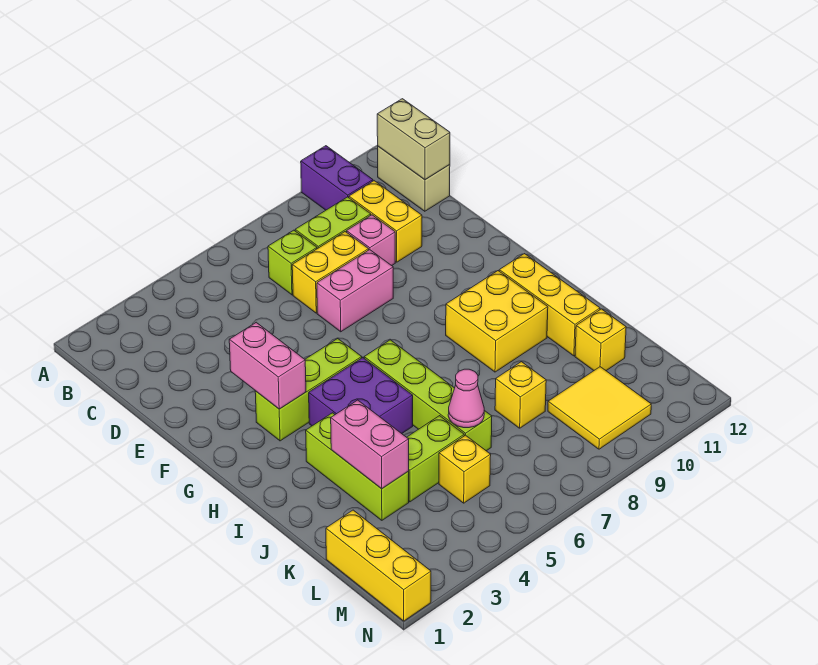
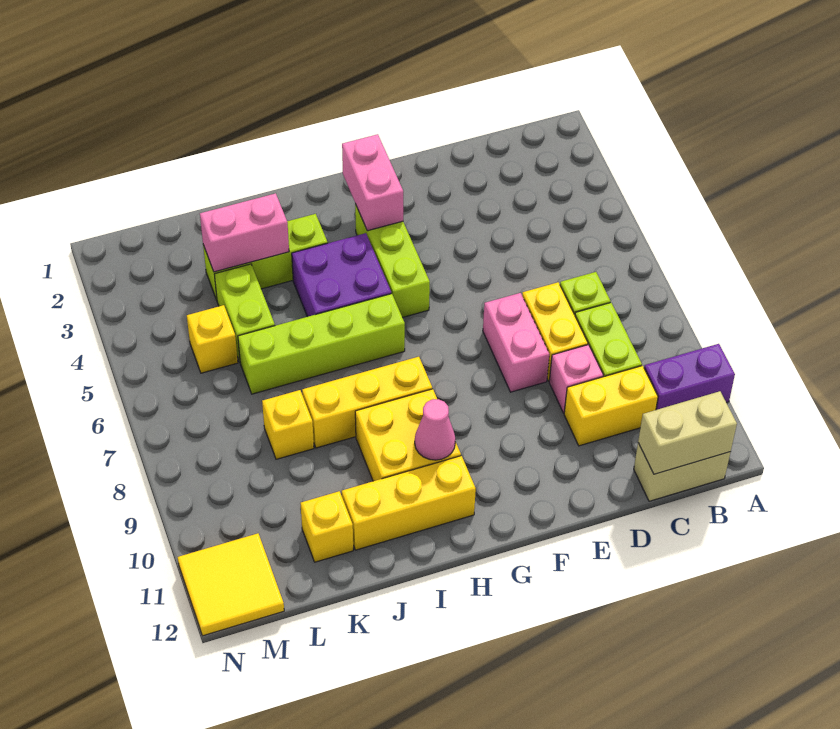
pink 1x2 brick [229,322,306,409] -> pink 1x2 brick turned to [342,134,403,231]
pink 1x1 cone [448,369,484,428] -> pink 1x1 cone moved to [415,399,455,460]
yellow 1x3 brick [326,510,431,621] -> yellow 1x3 brick moved to [302,357,432,448]
yellow 2x2 tile [548,367,651,449] -> yellow 2x2 tile moved to [178,533,284,636]

